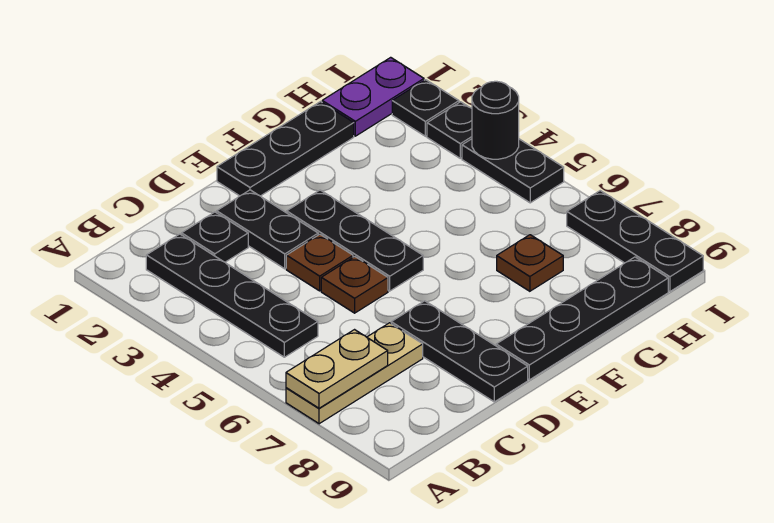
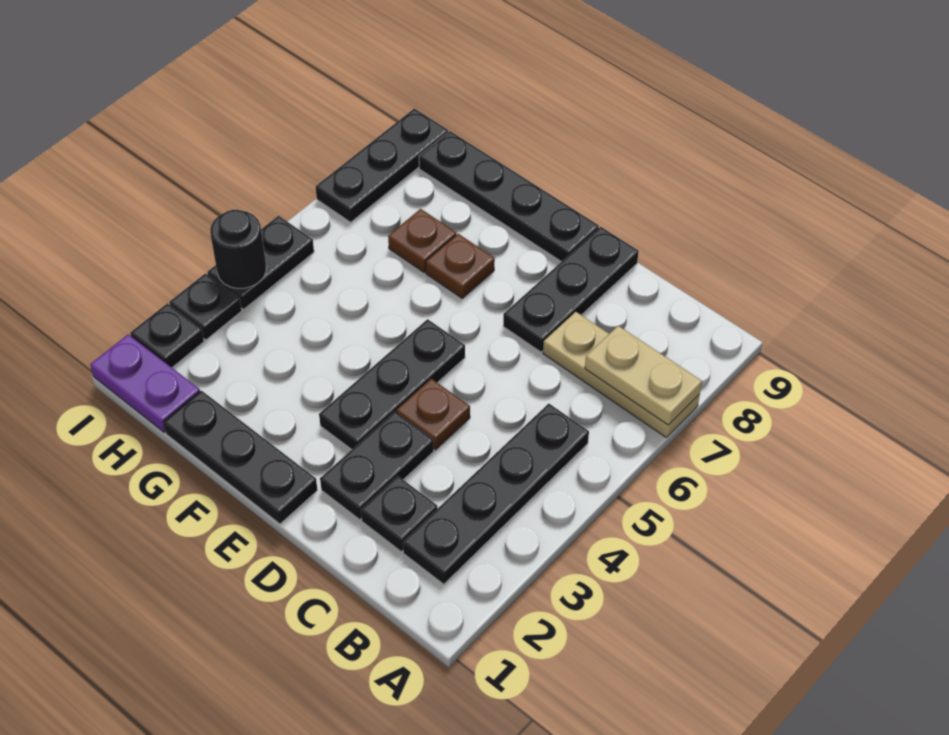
brown 1x1 plate [321,257,388,313] -> brown 1x1 plate moved to [426,234,495,298]

